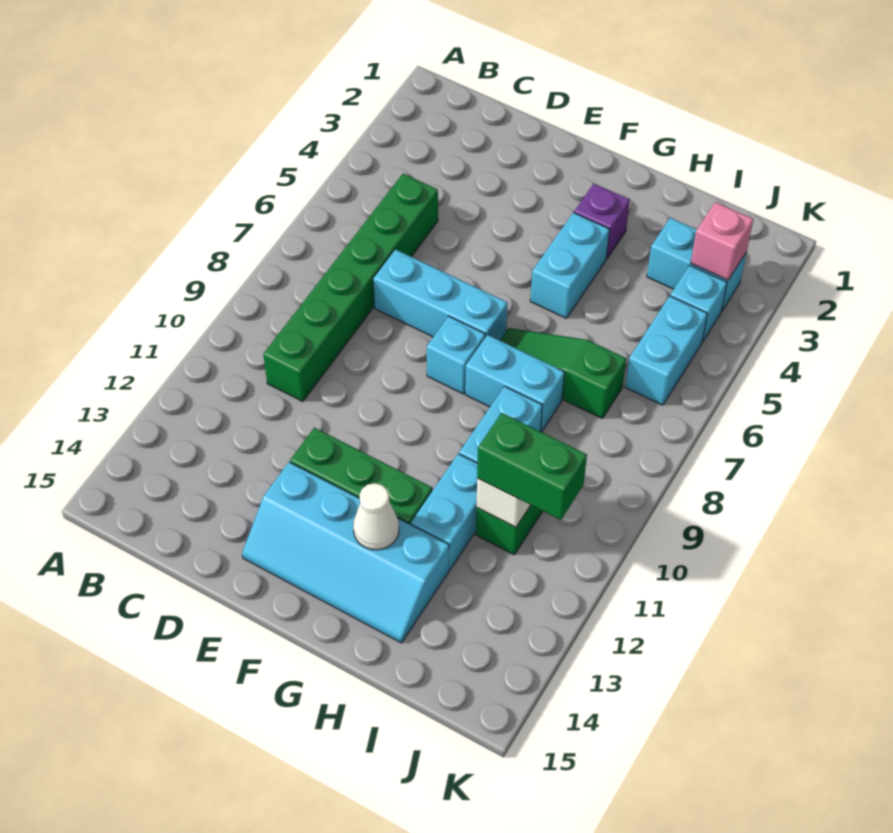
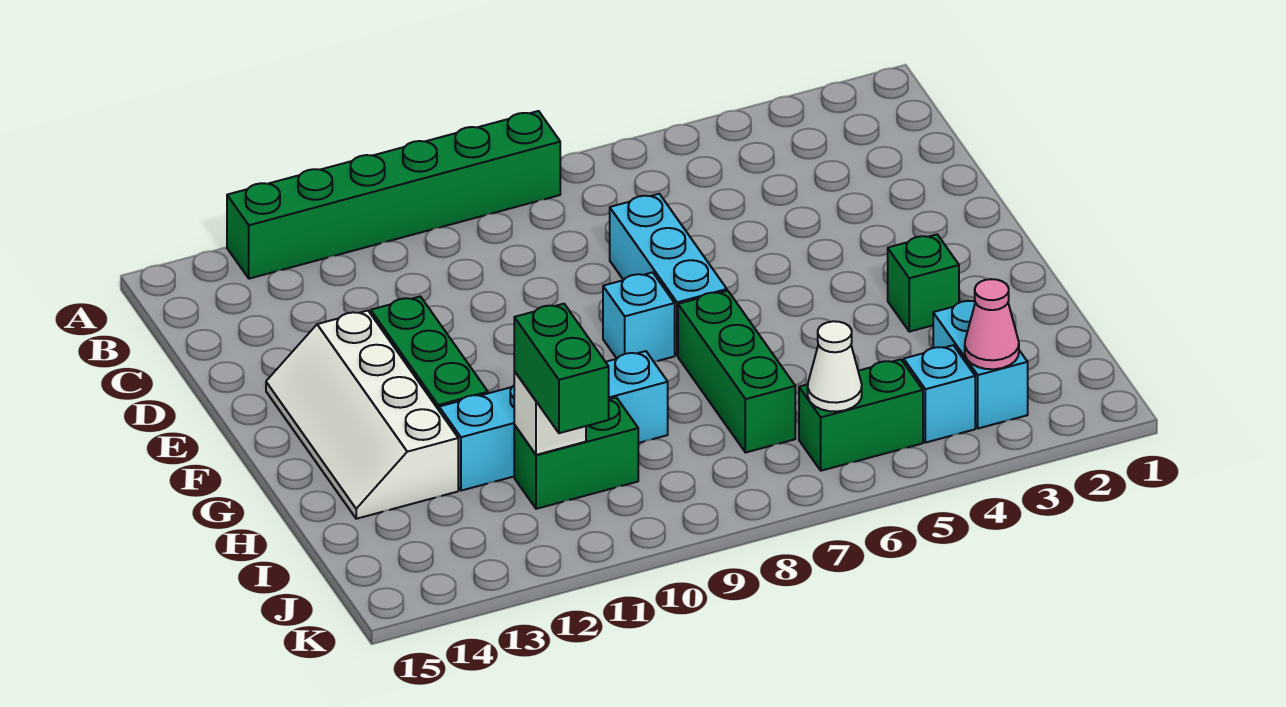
green 1x6 brick [263,174,438,402] -> green 1x6 brick moved to [227,111,560,279]
cyan 2x4 slope [242,462,449,643] -> white 2x4 slope [266,311,458,519]
purple 1x1 brick [574,184,630,259] -> green 1x1 brick [888,234,959,332]
cyan 1x2 brick [530,213,610,318] -> none
green 1x3 slope [500,328,626,418] -> green 1x3 brick [678,291,795,453]
cyan 1x2 brick [465,335,565,432] -> none
white 1x1 cone [353,483,399,550] -> white 1x1 cone moved to [808,321,862,412]
pink 1x1 brick [691,202,753,280] -> pink 1x1 cone [965,279,1019,369]
cyan 1x2 brick [625,296,708,405] -> green 1x2 brick [799,359,923,471]

